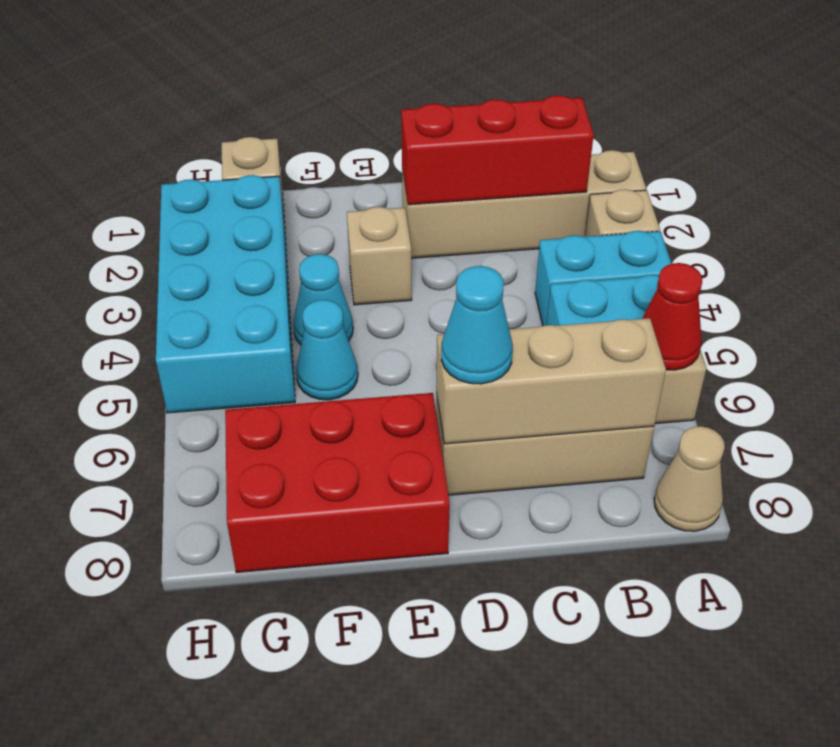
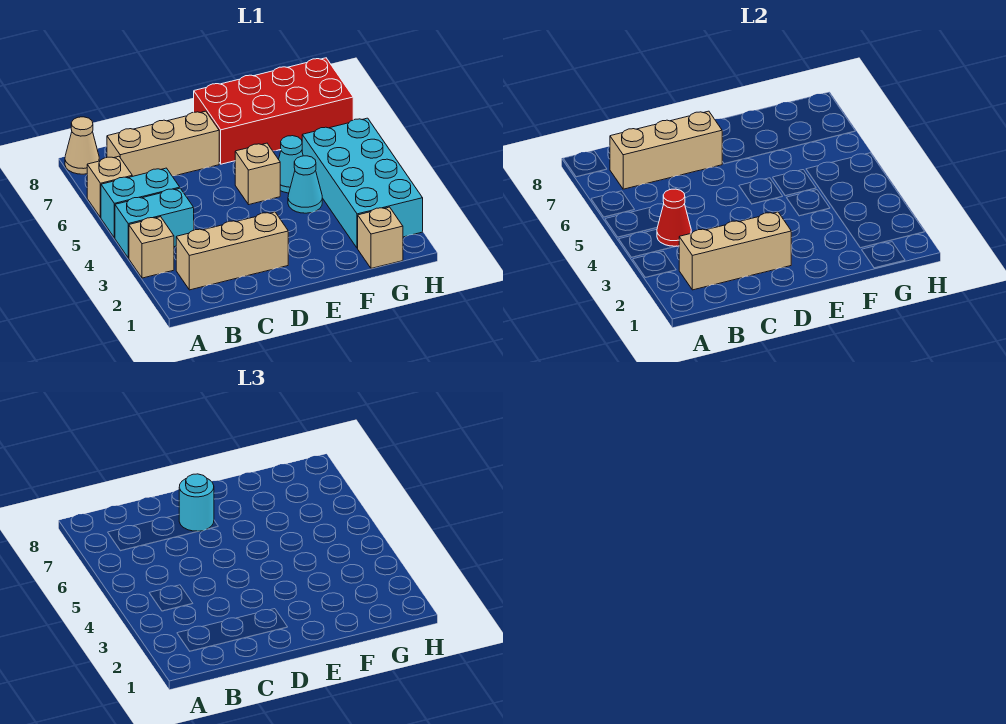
tan 1x4 brick [402,150,646,258] -> tan 1x3 brick [176,212,288,290]
red 1x1 cone [642,263,702,370] -> red 1x1 cone moved to [657,189,691,246]
red 1x3 brick [401,95,594,205] -> tan 1x3 brick [679,212,791,290]
cyan 1x1 cone [441,266,513,384] -> cyan 1x1 round brick [179,474,214,532]
tan 1x1 brick [347,207,412,305] -> tan 1x1 brick moved to [235,143,280,205]
red 2x3 brick [225,393,450,573] -> red 2x4 brick [194,58,353,164]

